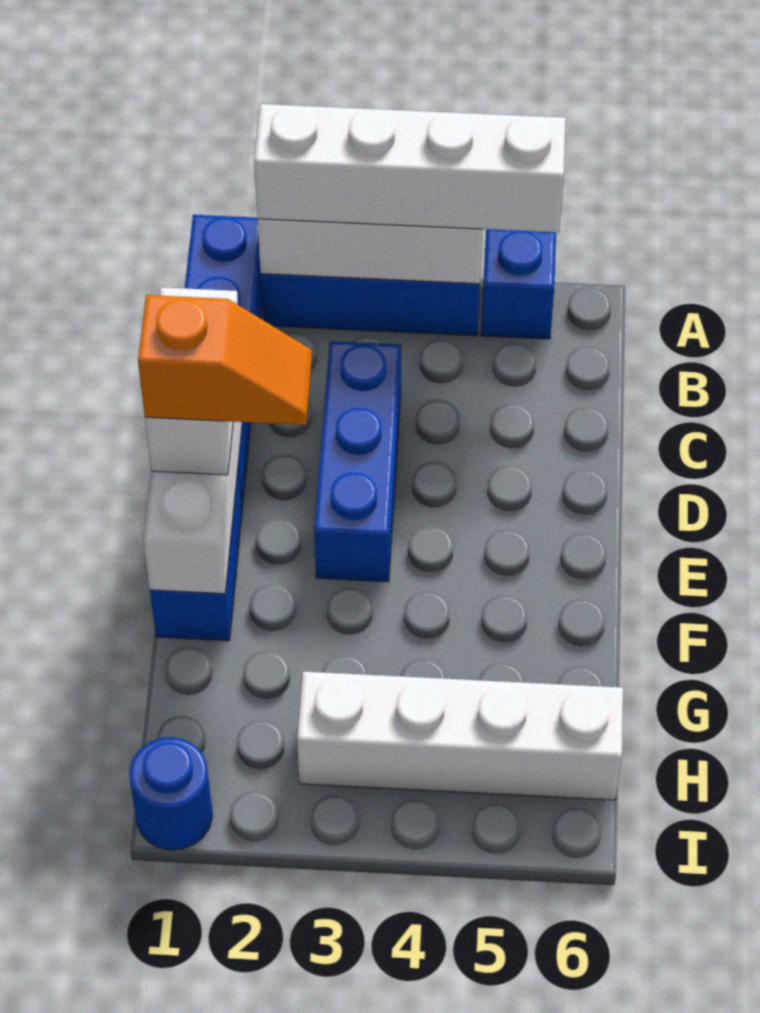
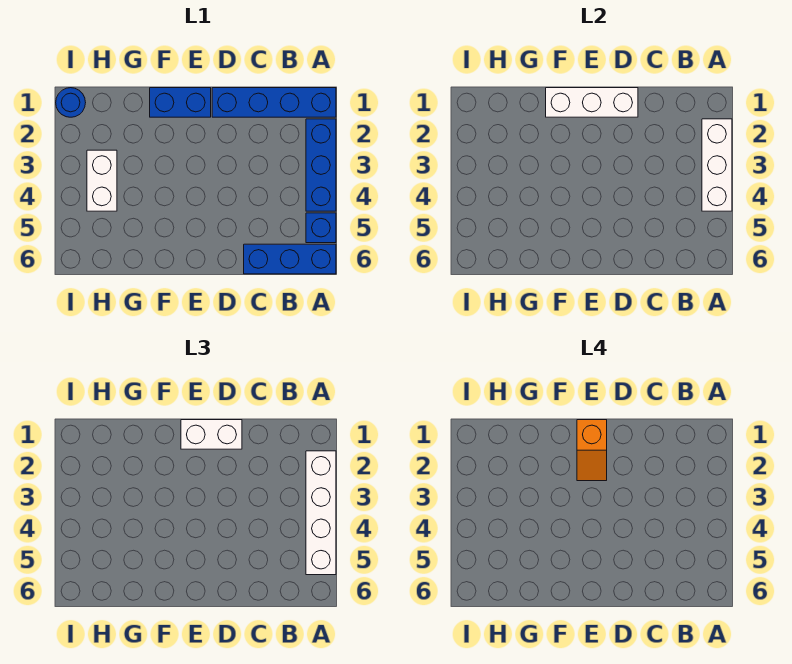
blue 1x3 brick [314,341,401,582] -> blue 1x3 brick moved to [244,244,336,274]
white 1x4 brick [297,671,623,800] -> white 1x2 brick [87,150,117,211]

